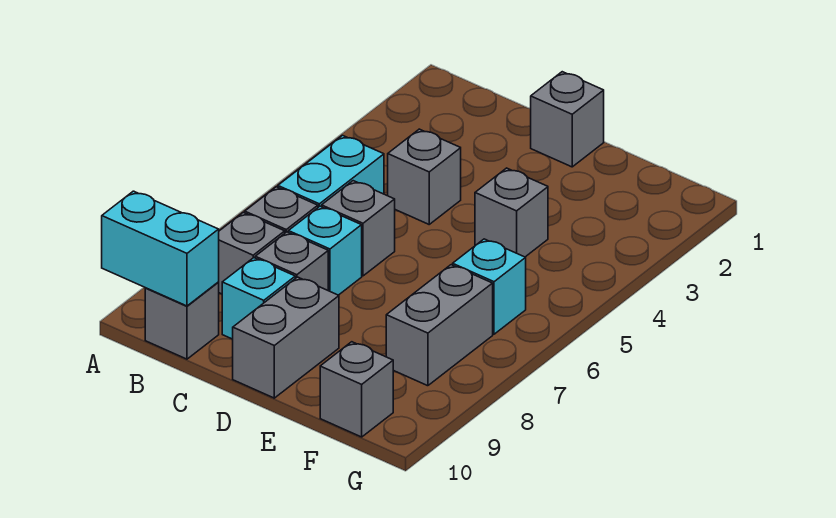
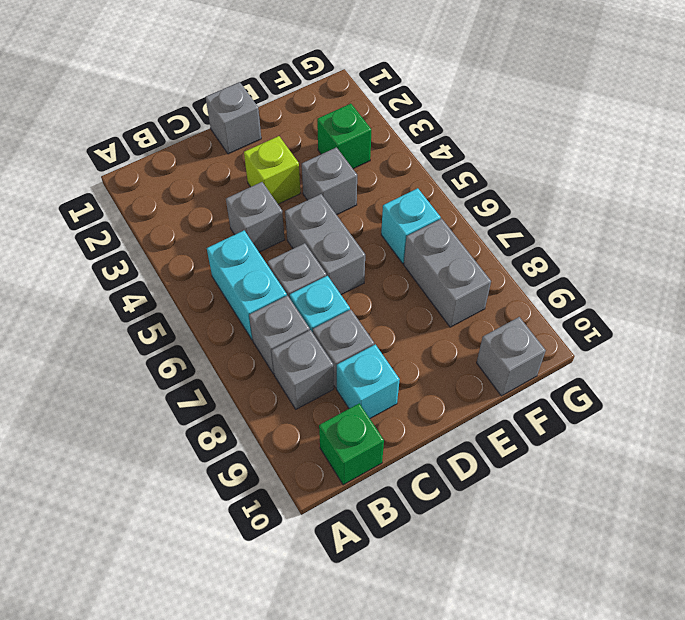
cyan 1x2 brick [102,191,219,306] -> none
grey 1x1 brick [145,283,219,359] -> green 1x1 brick [319,403,384,485]
none -> lime 1x1 brick [244,136,300,204]
grey 1x2 brick [233,277,339,398] -> grey 1x2 brick moved to [285,194,365,295]
none -> green 1x1 brick [317,104,371,169]

